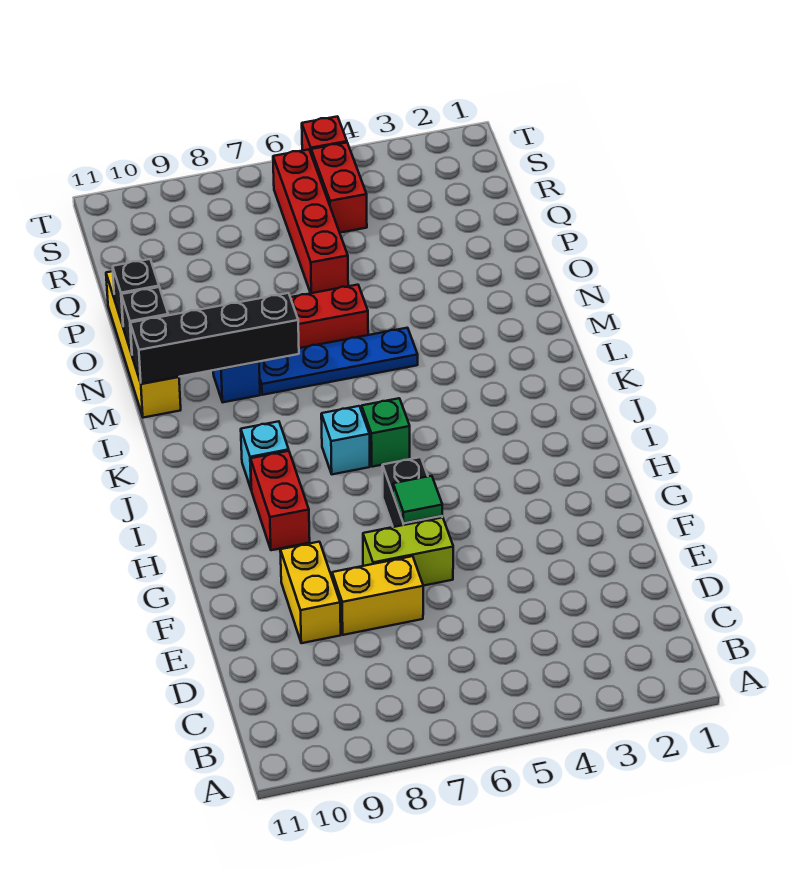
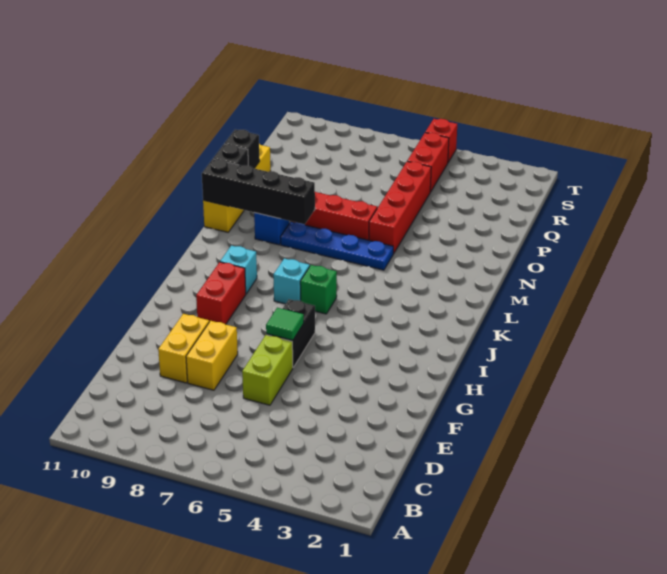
yellow 1x2 brick [332,556,423,635] -> yellow 1x2 brick turned to [186,321,238,390]
lime 1x2 brick [363,517,453,586] -> lime 1x2 brick turned to [242,335,293,405]
red 1x4 brick [273,150,348,293] -> red 1x4 brick moved to [369,161,431,254]

